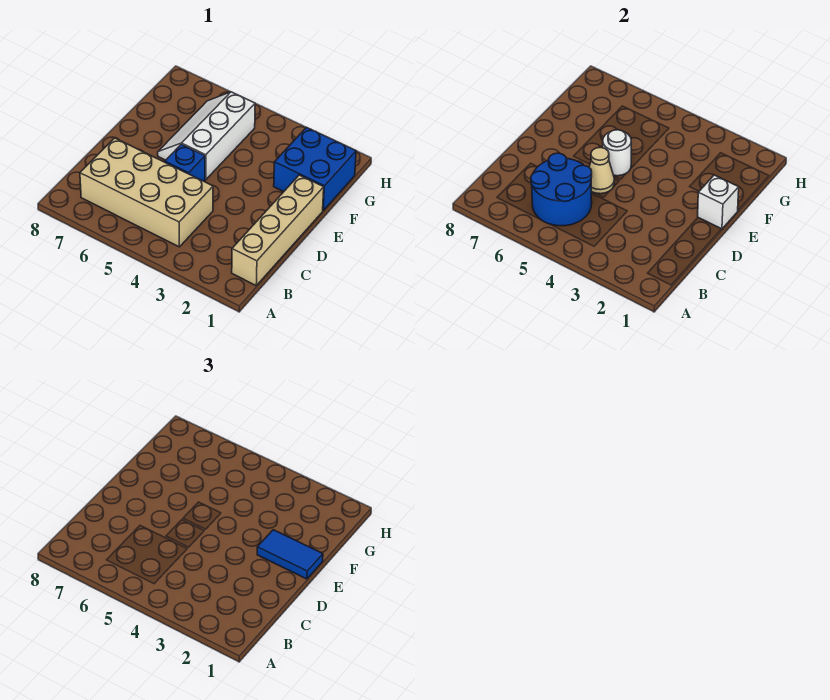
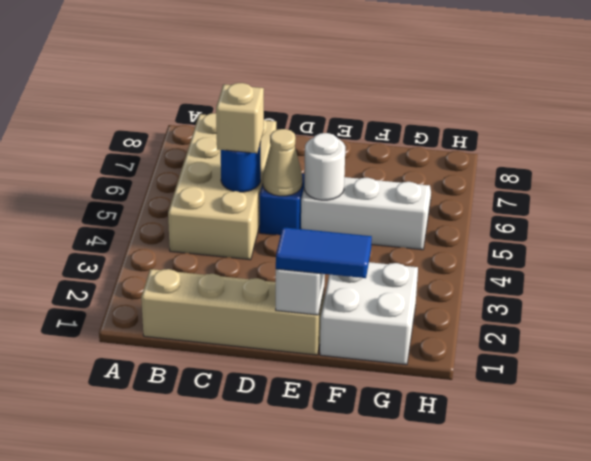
blue 2x2 round brick [531,153,592,226] -> blue 1x1 round brick [221,142,261,192]
none -> tan 1x1 brick [216,83,264,153]
blue 1x2 tile [257,530,323,579] -> blue 1x2 tile turned to [276,227,372,278]
blue 2x2 brick [274,127,356,210] -> white 2x2 brick [320,262,418,365]

